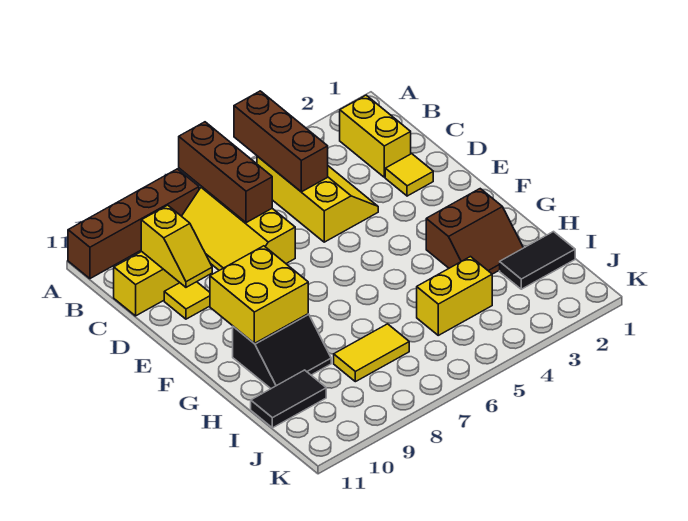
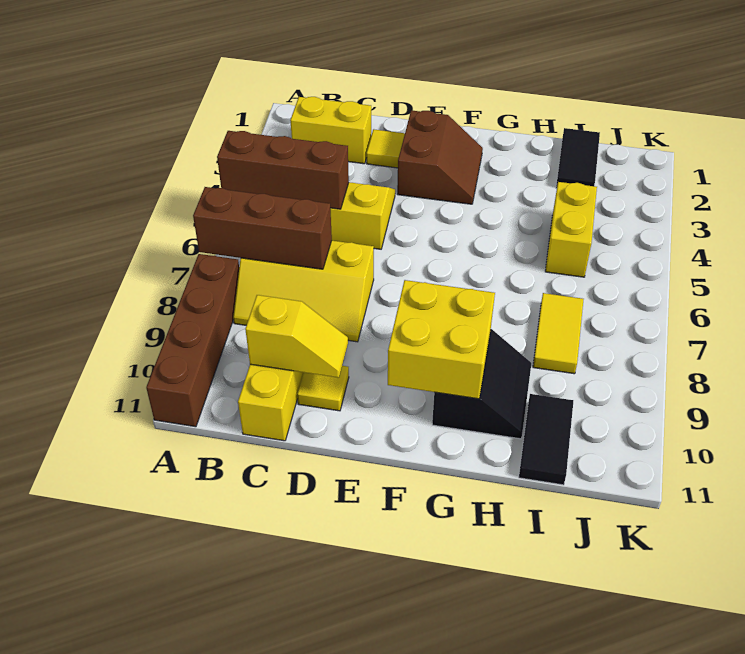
brown 2x2 slope [426,189,523,274] -> brown 2x2 slope moved to [397,110,483,204]

